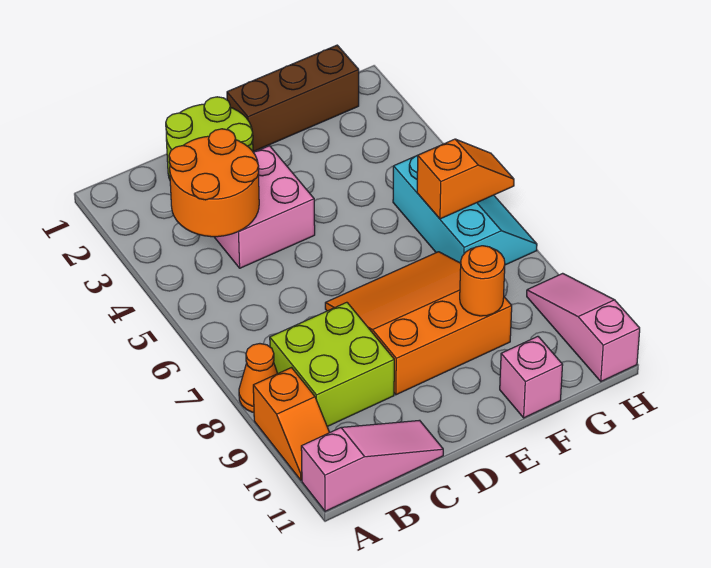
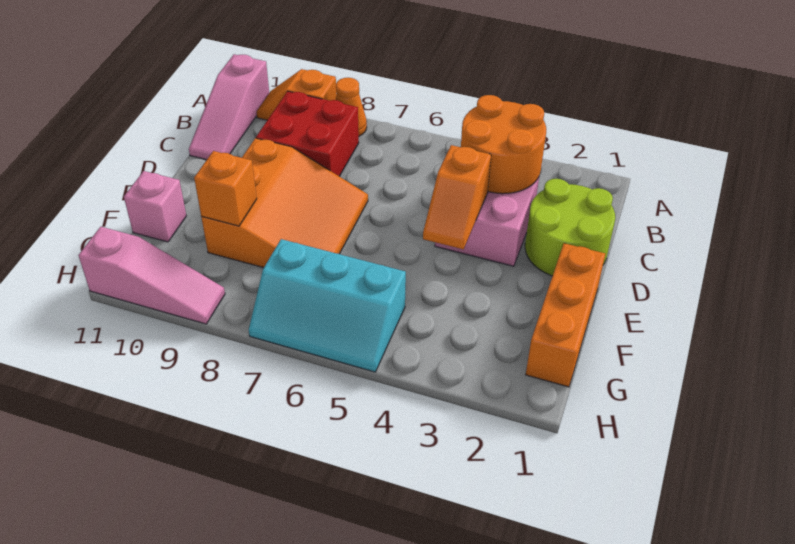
lime 2x2 brick [270,302,394,427] -> red 2x2 brick [256,91,359,176]
brown 1x3 brick [227,45,359,152] -> orange 1x3 brick [526,243,605,387]
orange 1x1 round brick [460,246,505,316] -> orange 1x1 brick [194,151,257,226]
orange 1x2 slope [417,139,514,219] -> orange 1x2 slope moved to [423,145,491,249]

